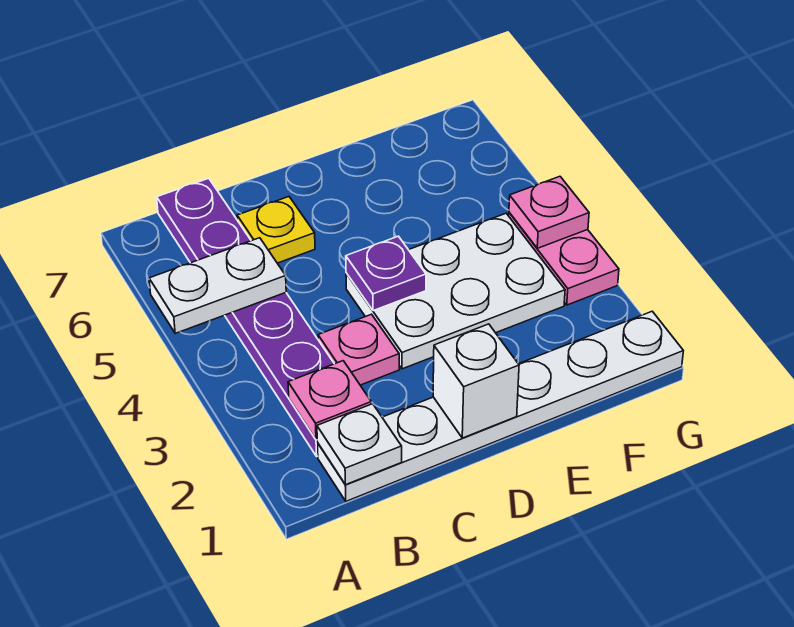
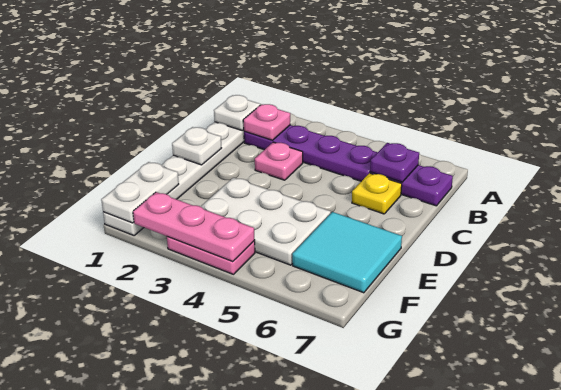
white 1x2 plate [149,238,286,333] -> white 1x2 plate moved to [101,162,179,223]
white 1x1 brick [433,324,519,438] -> white 1x1 plate [172,127,221,165]
white 2x3 plate [346,213,565,369] -> white 2x3 plate turned to [201,178,331,265]
purple 1x1 plate [346,236,426,311] -> purple 1x1 plate moved to [370,143,419,182]
none -> cyan 2x2 tile [292,212,402,293]
pink 1x1 plate [509,176,589,248] -> pink 1x3 plate [133,192,255,262]

